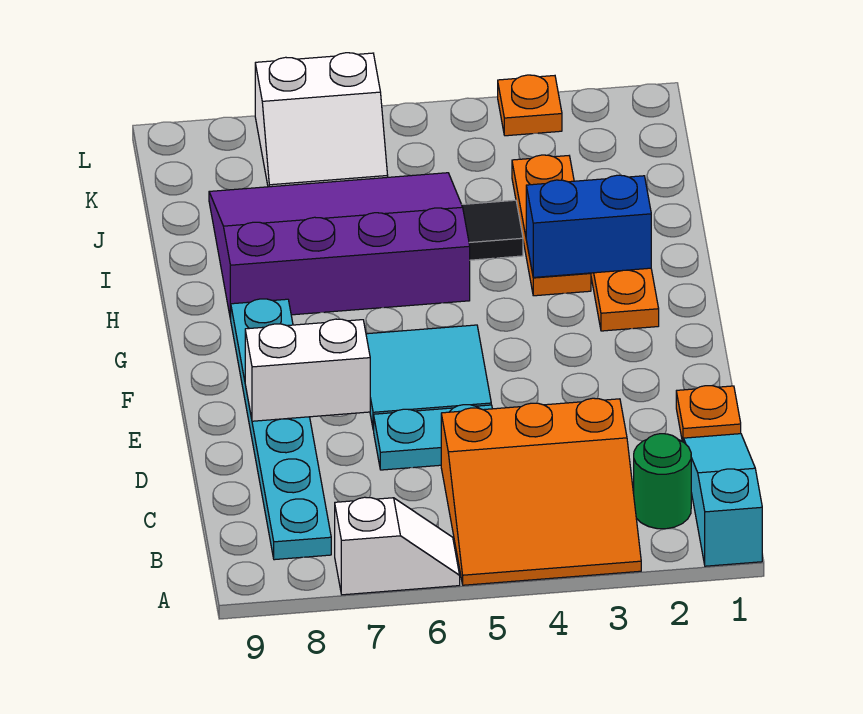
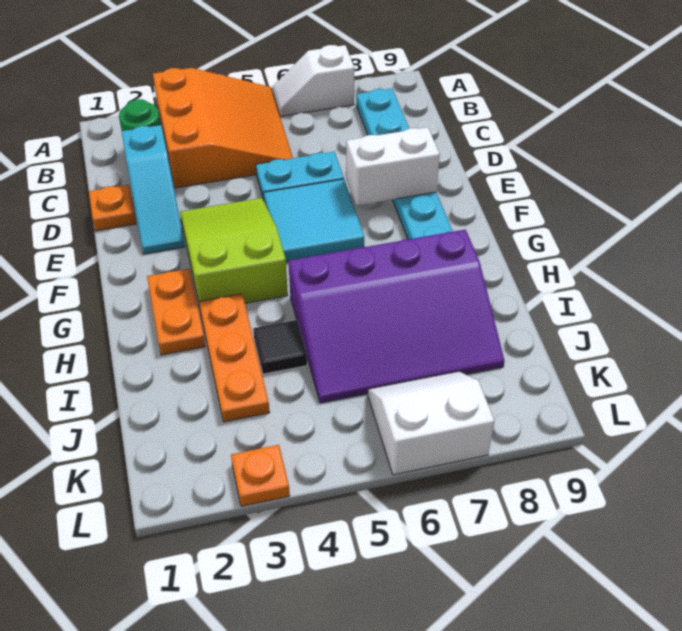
cyan 1x3 slope [683,434,762,566] -> cyan 1x3 slope moved to [121,125,185,254]
orange 3x3 slope [441,398,641,585] -> orange 3x3 slope turned to [153,68,293,188]
none -> lime 2x3 slope [180,198,288,307]
blue 1x2 brick [526,175,651,277] -> none

